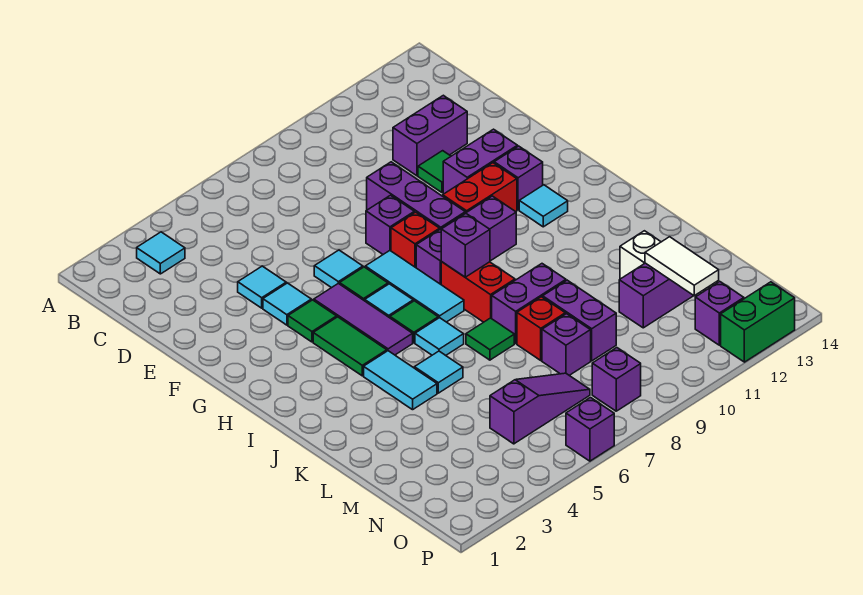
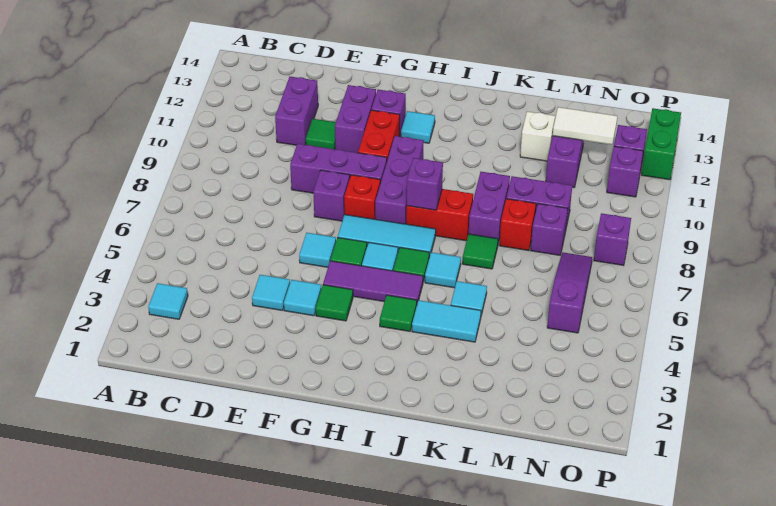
green 1x2 tile [313,317,387,376] -> green 1x1 tile [380,295,417,331]
purple 1x1 brick [566,398,614,461] -> purple 1x1 brick moved to [607,146,643,197]

